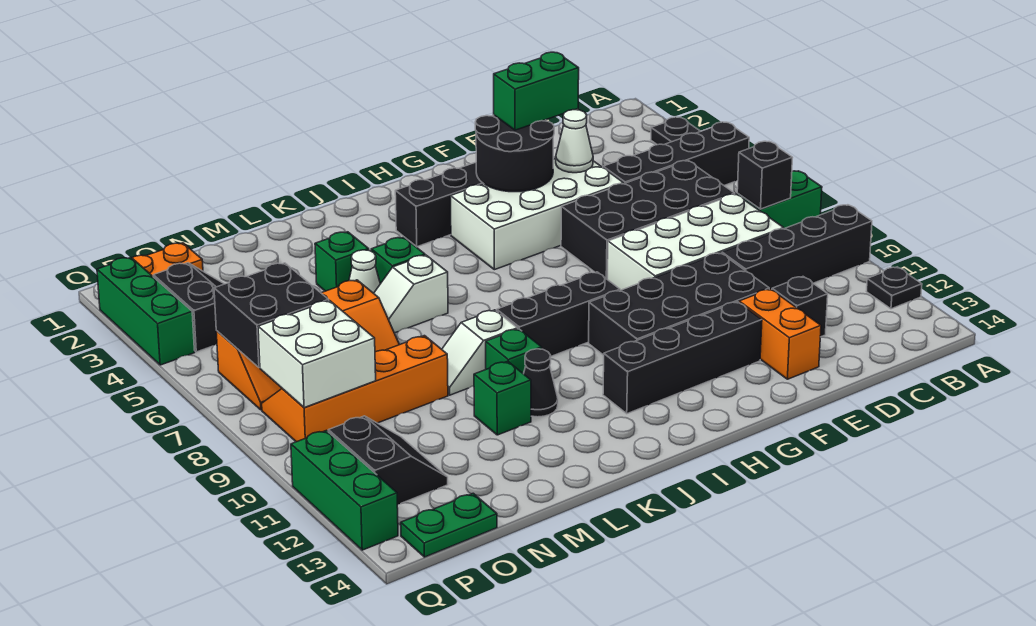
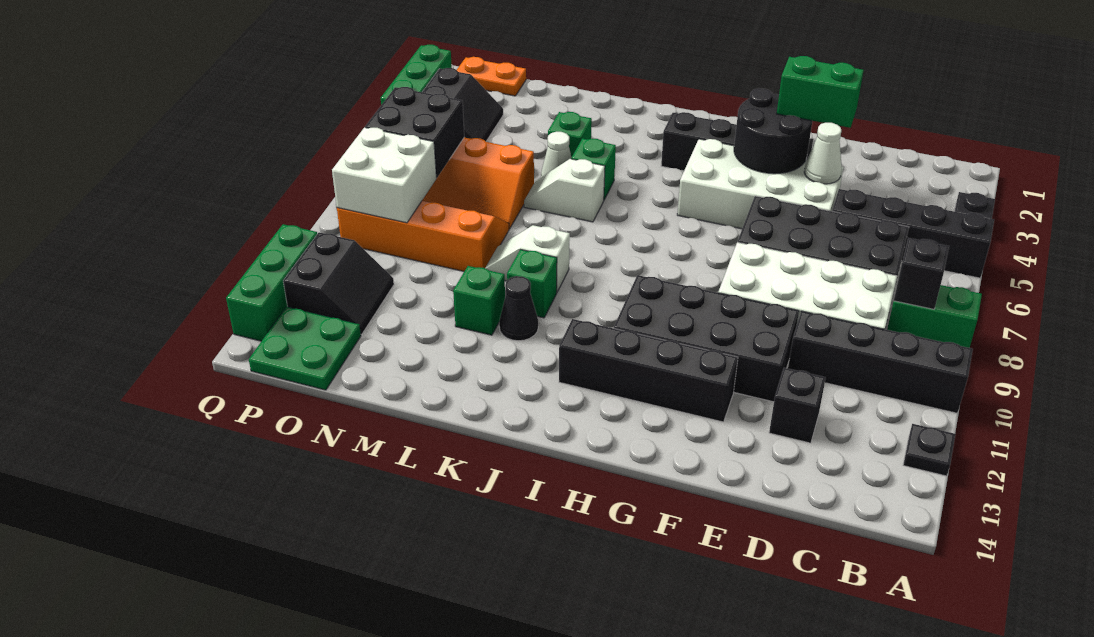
orange 1x2 brick [739,289,821,379] -> none
black 1x3 brick [497,272,620,356] -> none
green 1x2 plate [401,493,497,557] -> green 2x2 plate [249,307,361,390]

